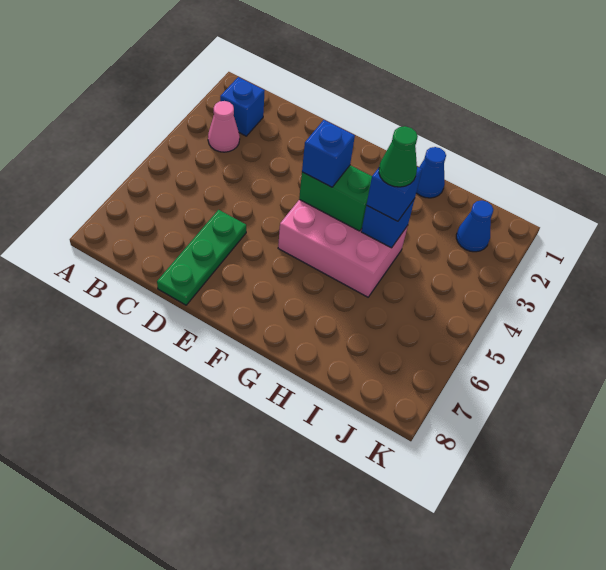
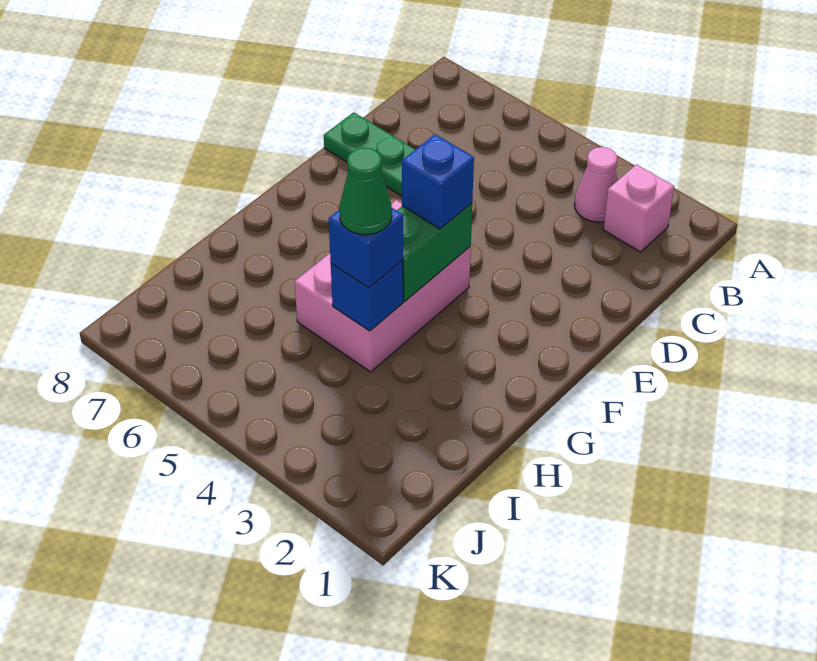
blue 1x1 brick [220,77,265,136] -> pink 1x1 brick [603,164,674,252]
blue 1x1 cone [416,147,446,198] -> none
blue 1x1 cone [456,201,493,252] -> none

